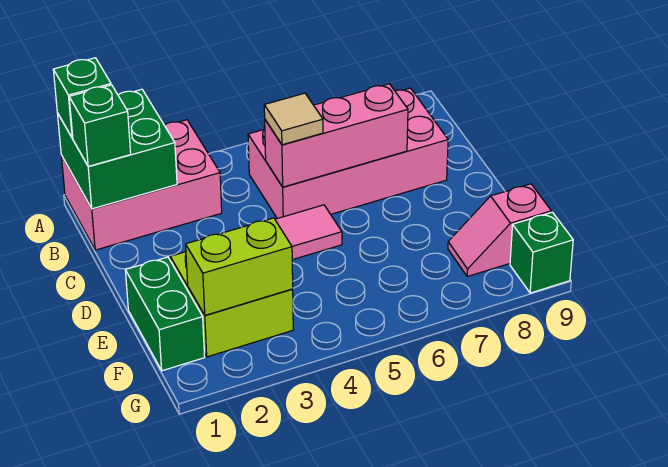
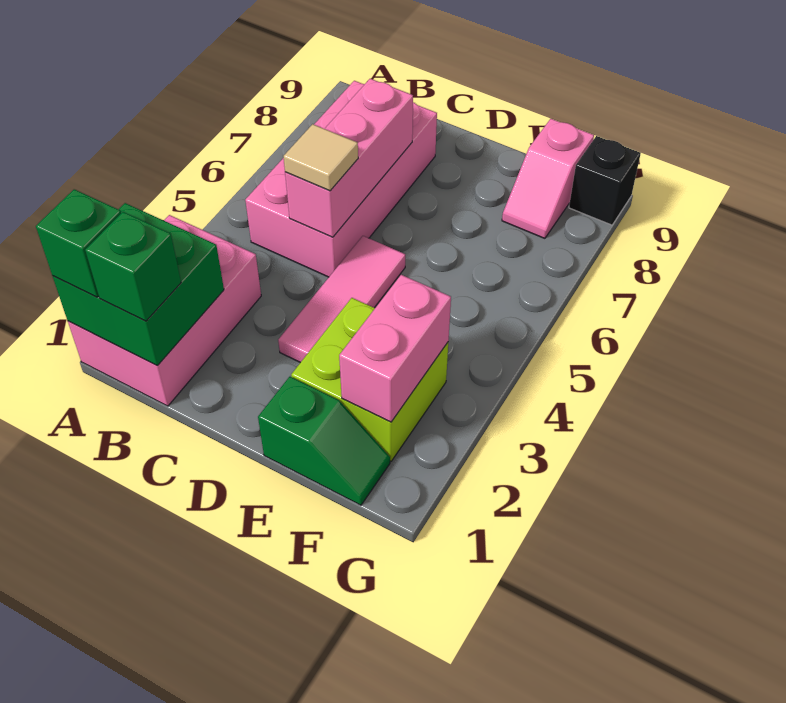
green 1x2 brick [125,257,205,371] -> green 1x2 slope [258,377,390,505]
lime 1x2 brick [186,218,293,315] -> pink 1x2 brick [339,275,451,422]
green 1x1 brick [510,212,573,293] -> black 1x1 brick [569,136,641,225]

